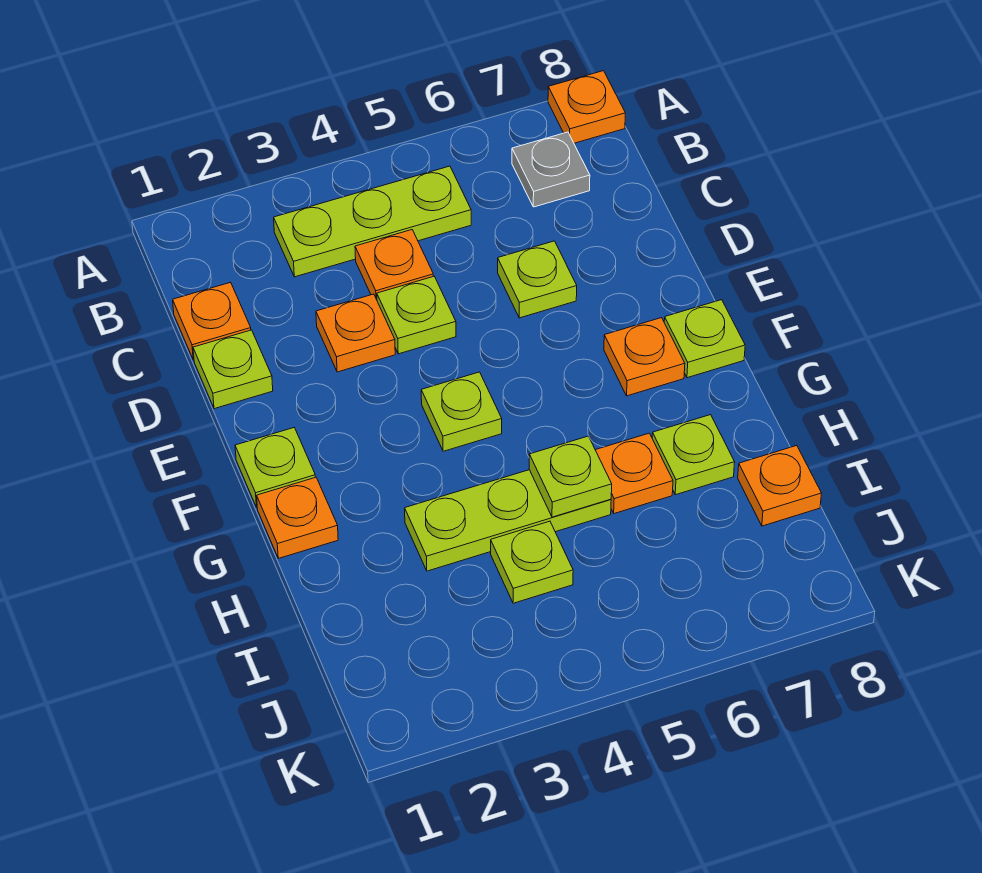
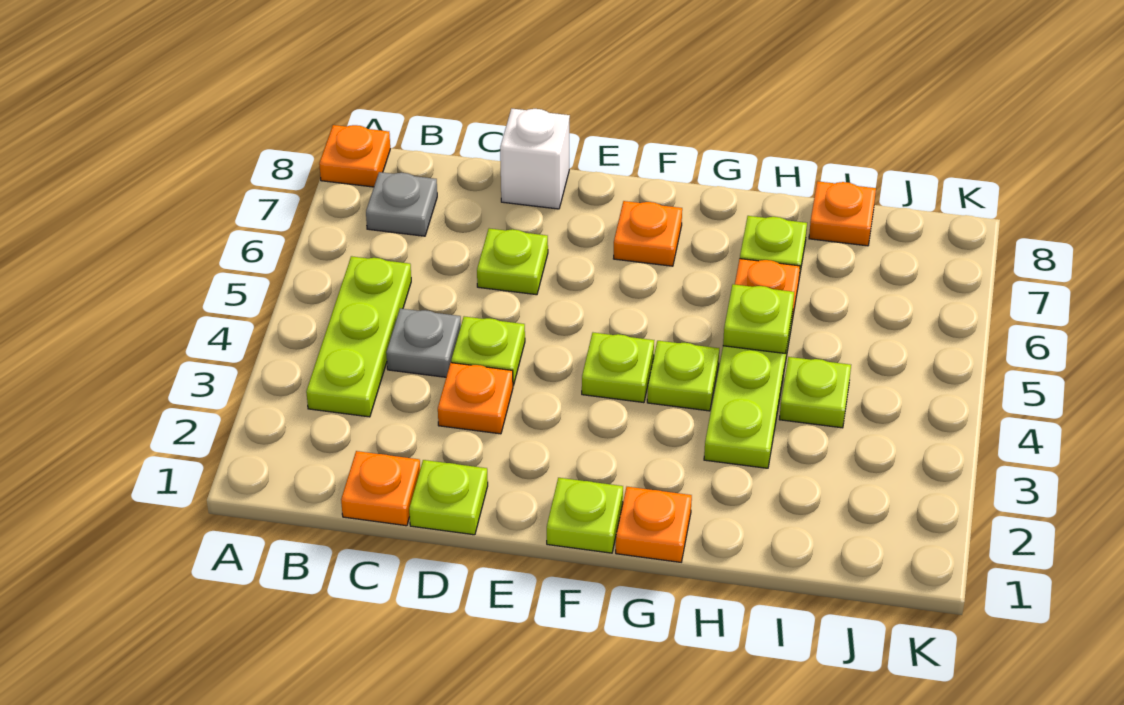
orange 1x1 plate [355,230,433,300] -> grey 1x1 plate [386,309,461,377]
none -> white 1x1 brick [500,109,570,209]
lime 1x1 plate [664,300,745,378] -> lime 1x1 plate moved to [647,341,719,411]

